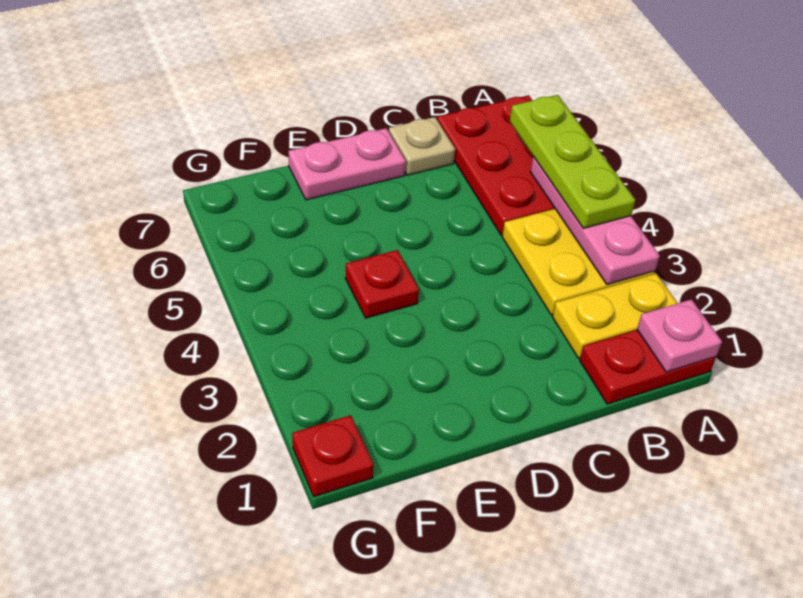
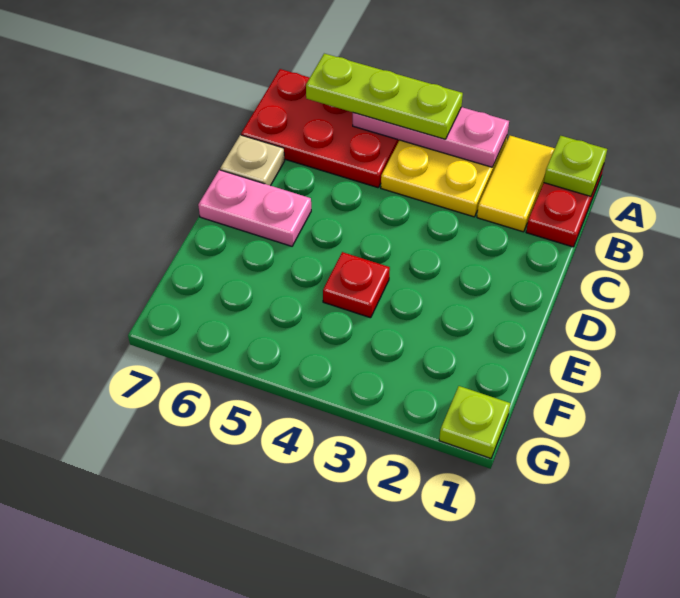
pink 1x1 plate [637,299,722,372] -> lime 1x1 plate [544,136,607,196]
yellow 1x2 plate [552,274,677,358] -> yellow 1x2 tile [477,136,555,232]
pink 1x2 plate [288,128,406,200] -> pink 1x2 plate turned to [198,170,311,246]
red 1x1 plate [292,415,374,497] -> lime 1x1 plate [439,386,510,458]

